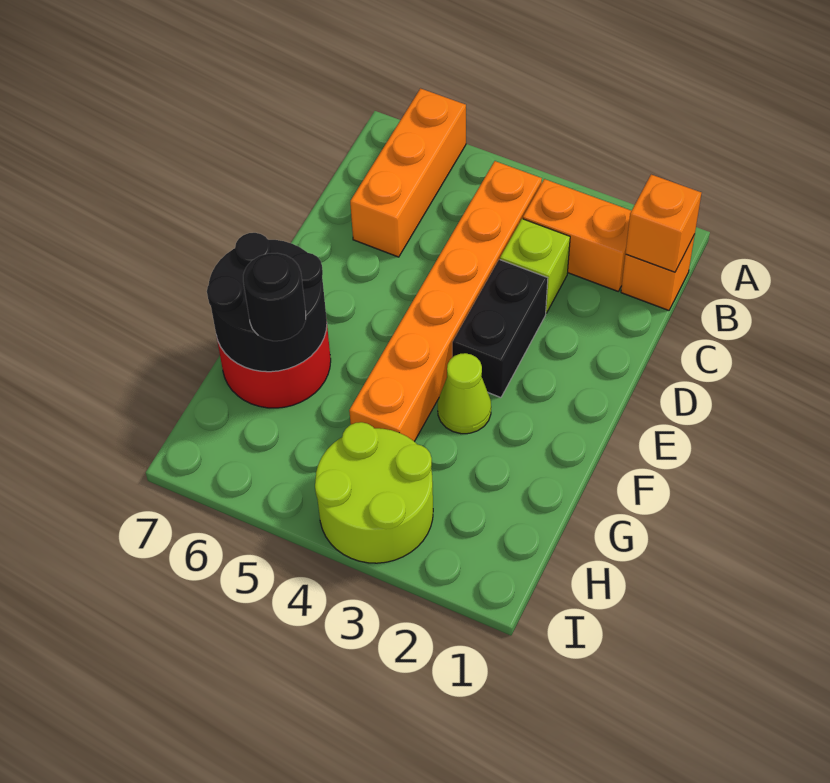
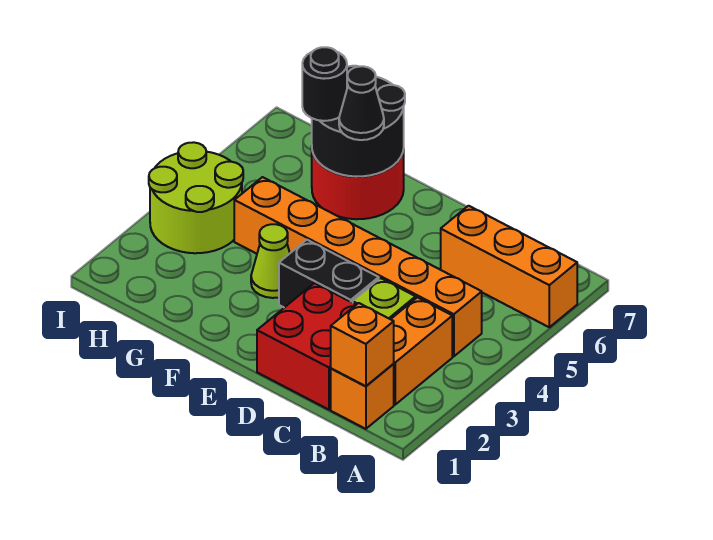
none -> red 2x2 brick [257,283,356,410]
none -> black 1x1 cone [339,66,384,140]

